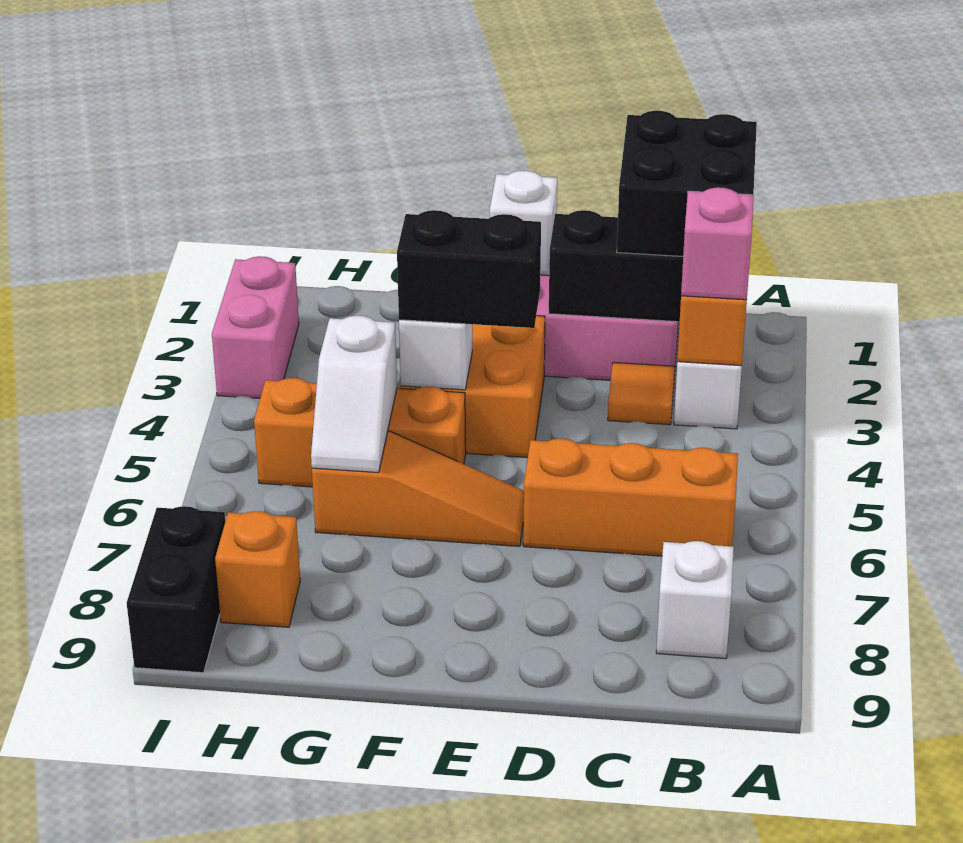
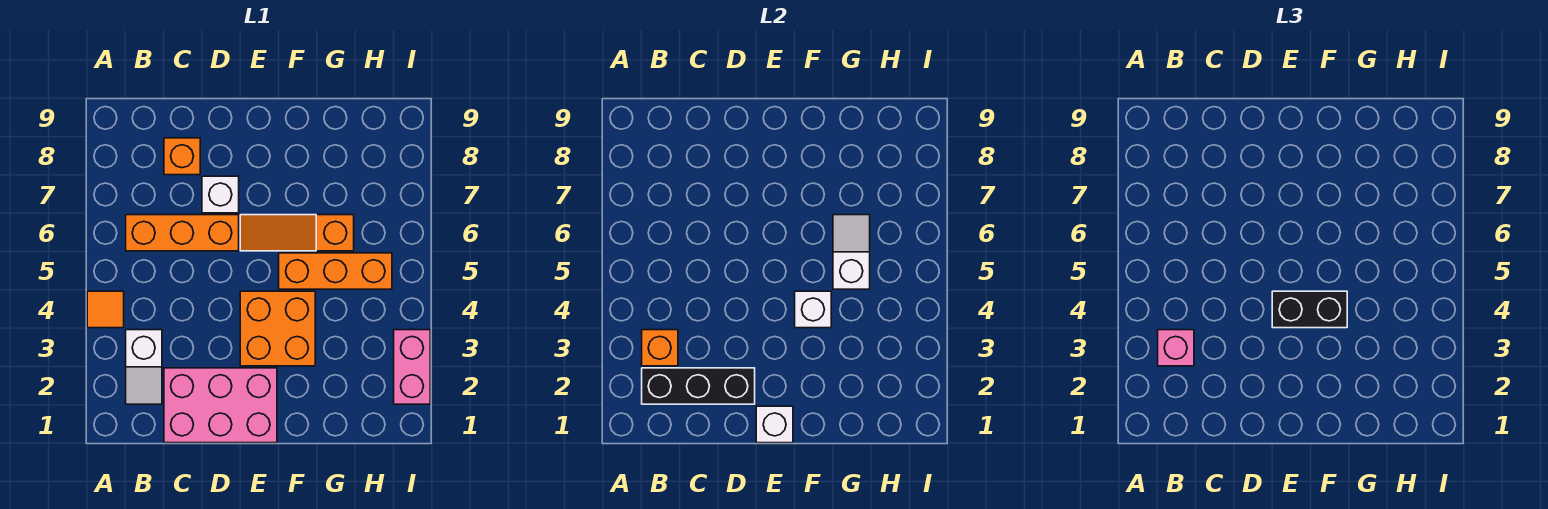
black 2x2 brick [617,111,757,256] -> none
white 1x1 brick [656,541,734,659] -> white 1x1 brick moved to [202,176,239,213]
orange 1x1 tile [608,362,675,425] -> orange 1x1 tile moved to [87,291,124,328]
orange 1x1 brick [215,511,300,627] -> orange 1x1 brick moved to [164,138,200,175]
black 1x2 brick [127,506,225,673] -> none

